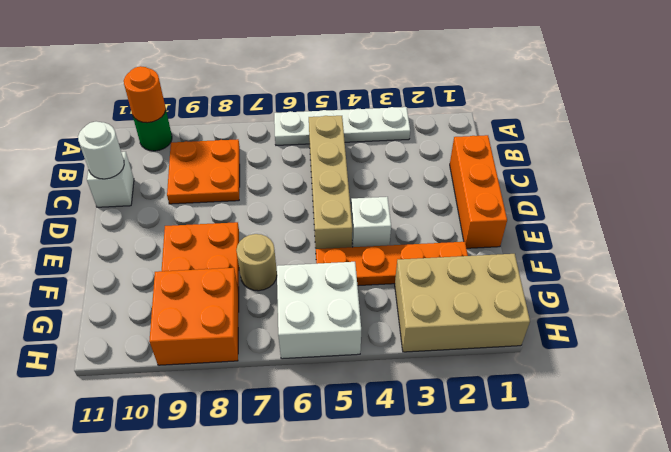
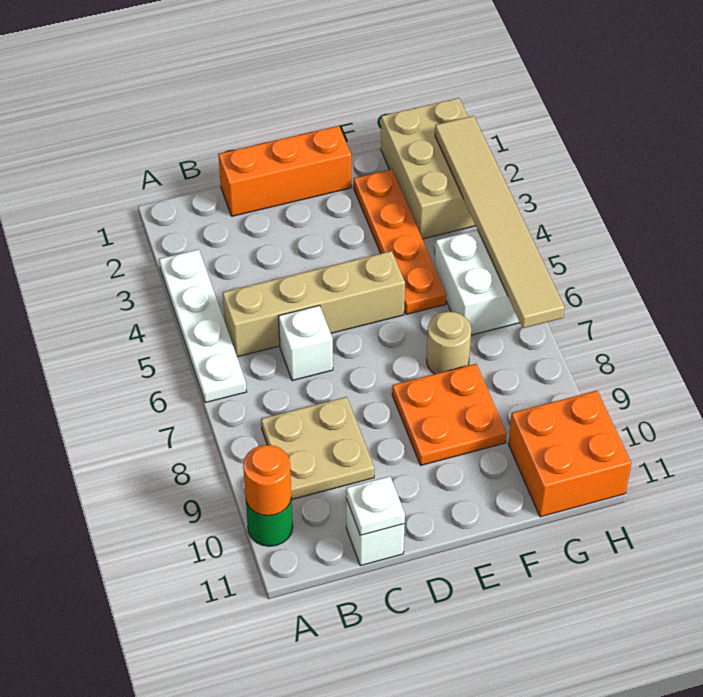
orange 2x2 plate [167,139,240,204] -> tan 2x2 plate [261,397,374,499]
white 1x1 round brick [78,121,124,179] -> white 1x1 plate [346,476,405,535]
white 1x1 brick [351,197,391,247] -> white 1x1 brick moved to [279,305,333,381]
orange 2x2 brick [149,268,239,365] -> orange 2x2 brick moved to [508,391,631,517]
none -> tan 1x6 tile [435,116,565,328]

